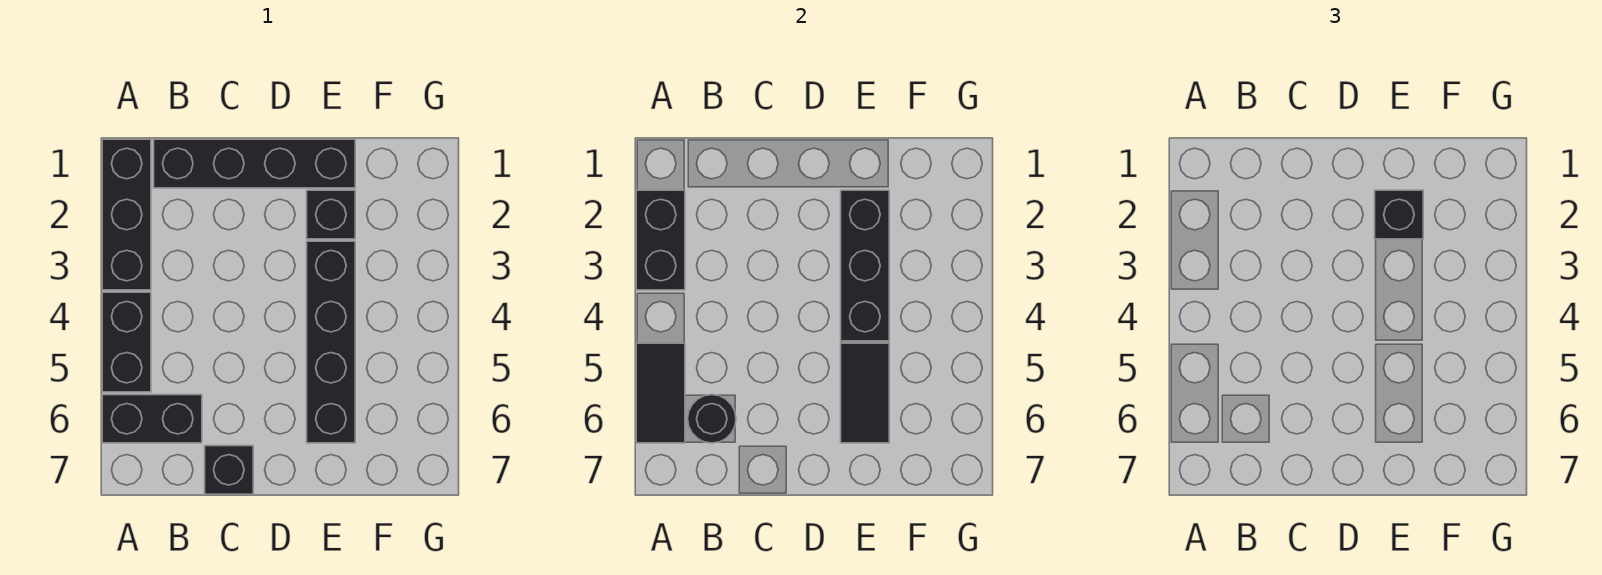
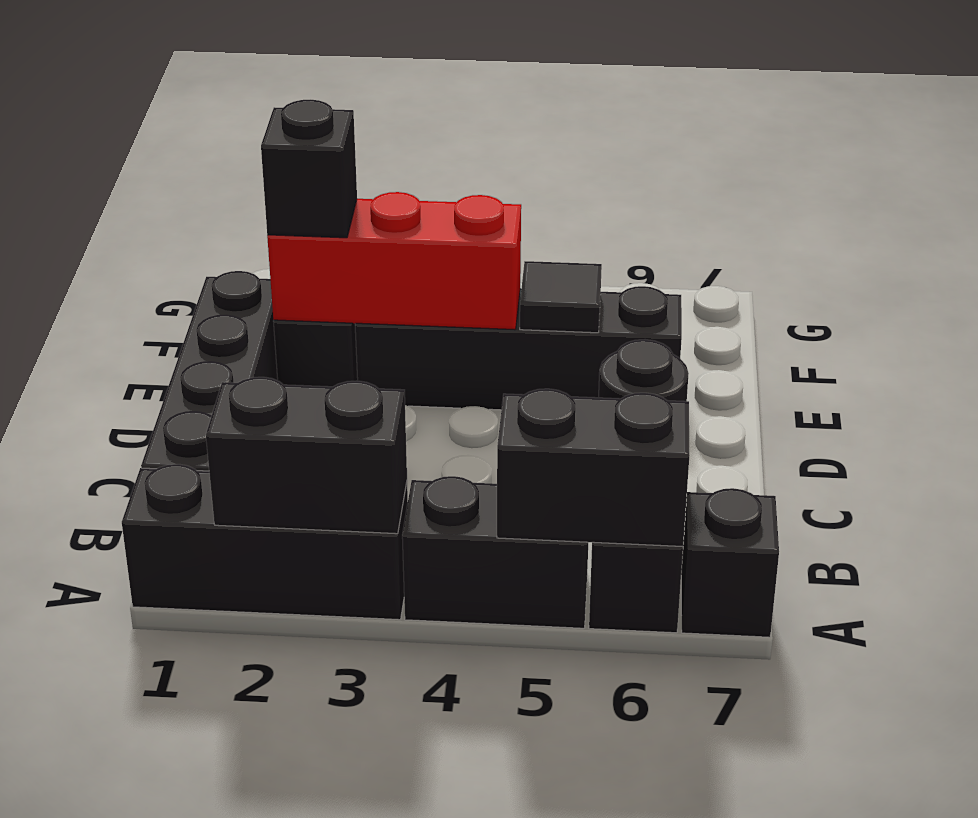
black 1x2 tile [636,343,685,443] -> black 1x2 brick [497,389,689,547]
black 1x1 brick [205,446,253,494] -> black 1x1 brick moved to [681,488,779,637]
black 1x3 brick [841,190,889,341] -> red 1x3 brick [267,192,521,330]
black 1x2 tile [841,343,889,443] -> black 1x1 tile [520,261,602,333]

